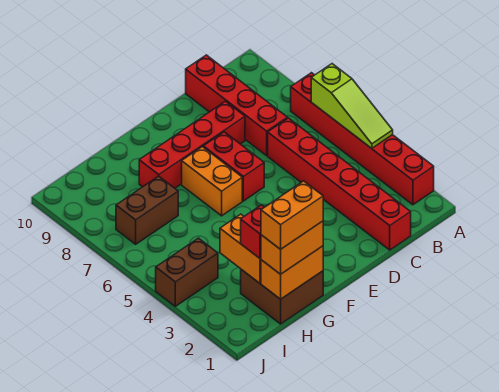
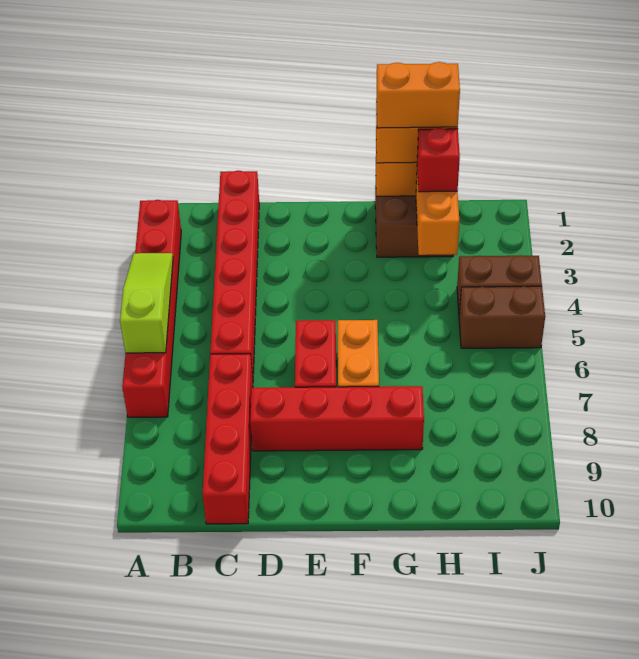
brown 1x2 brick [116,176,178,244] -> brown 1x2 brick moved to [459,286,545,348]

